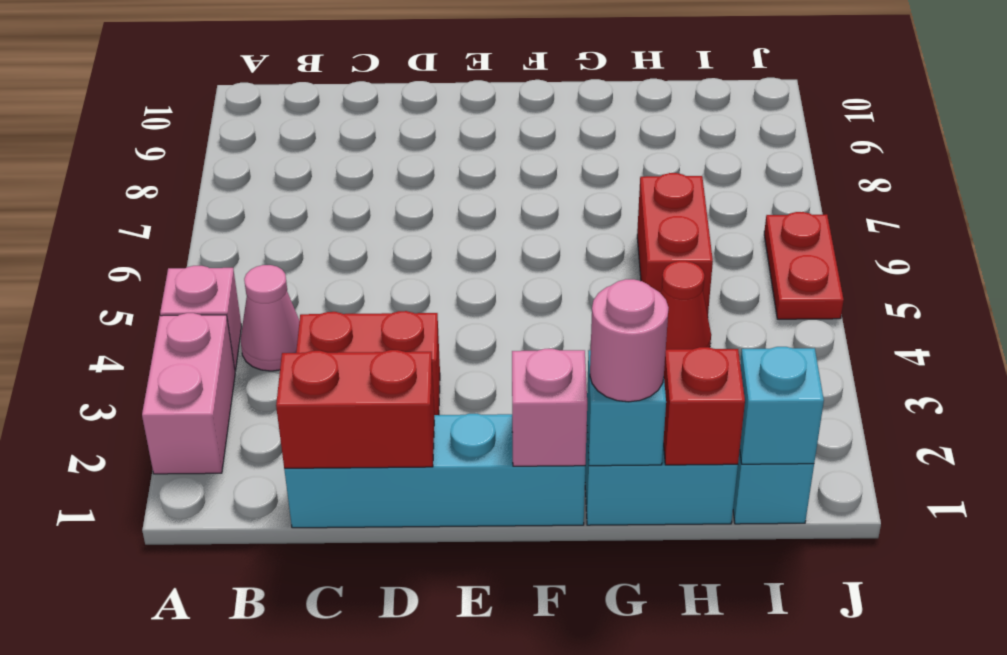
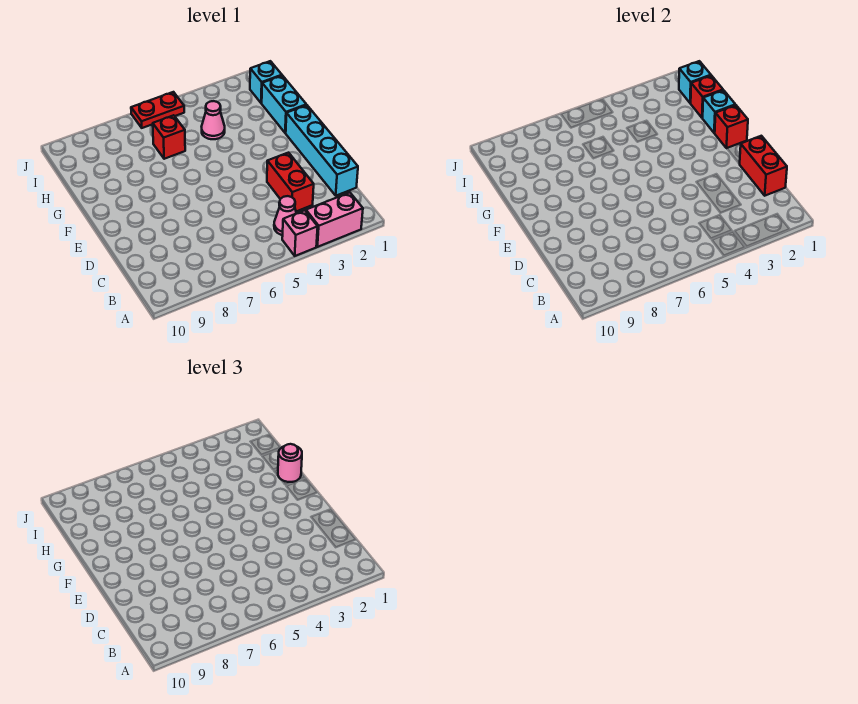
pink 1x1 brick [512,349,587,466] -> red 1x1 brick [715,105,748,148]
red 1x1 cone [661,261,711,350] -> pink 1x1 cone [202,101,225,139]
red 1x2 brick [637,173,713,316] -> red 1x1 brick [153,115,185,159]

